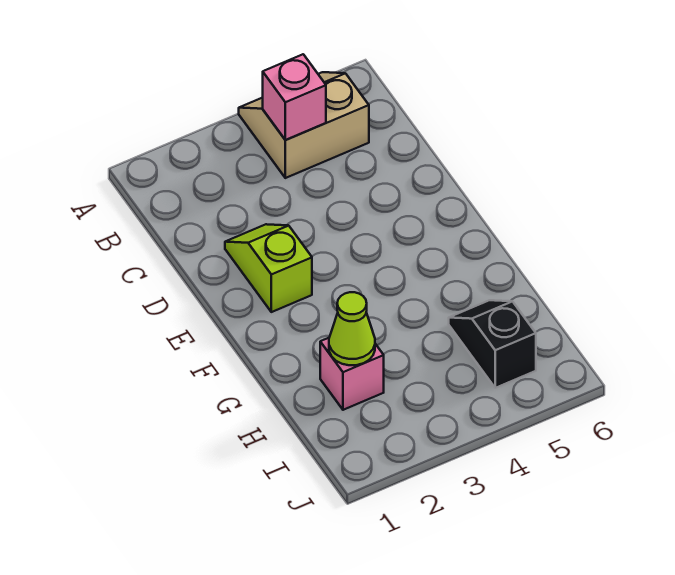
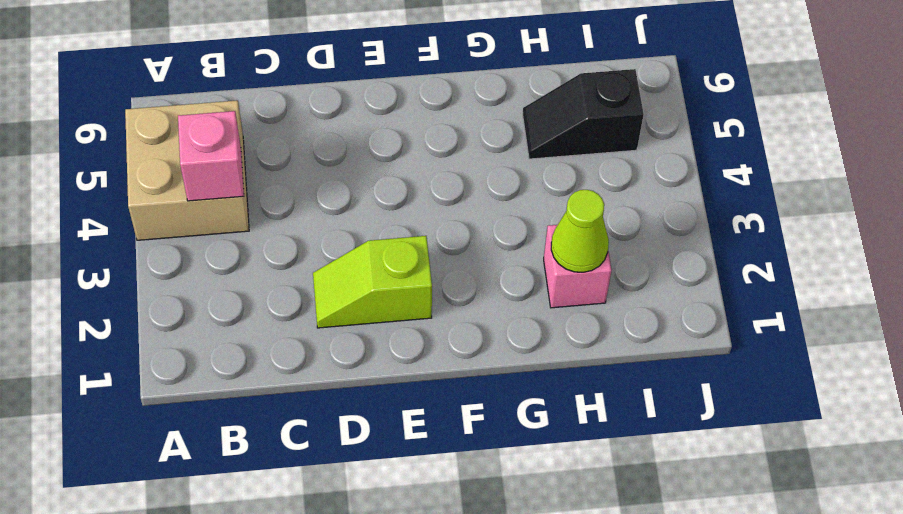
tan 2x2 slope [239,72,369,178] -> tan 2x2 brick [125,100,249,240]

